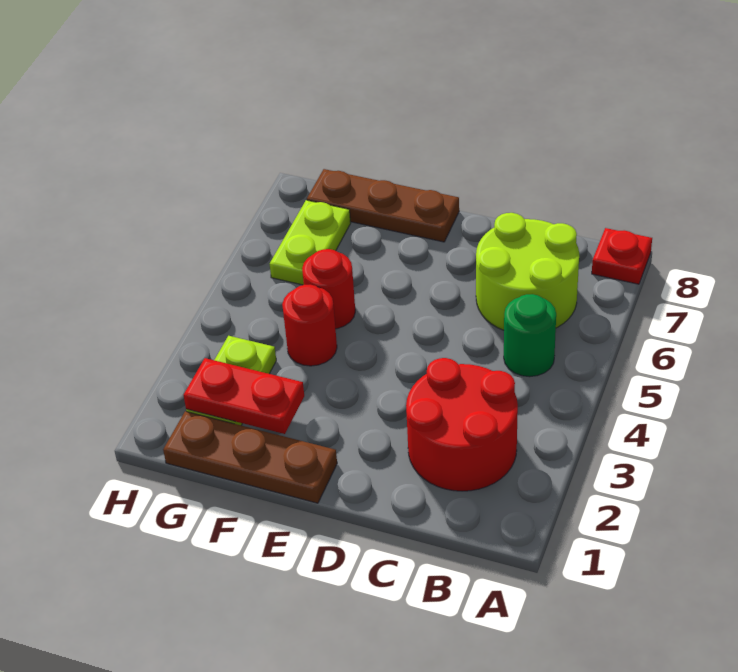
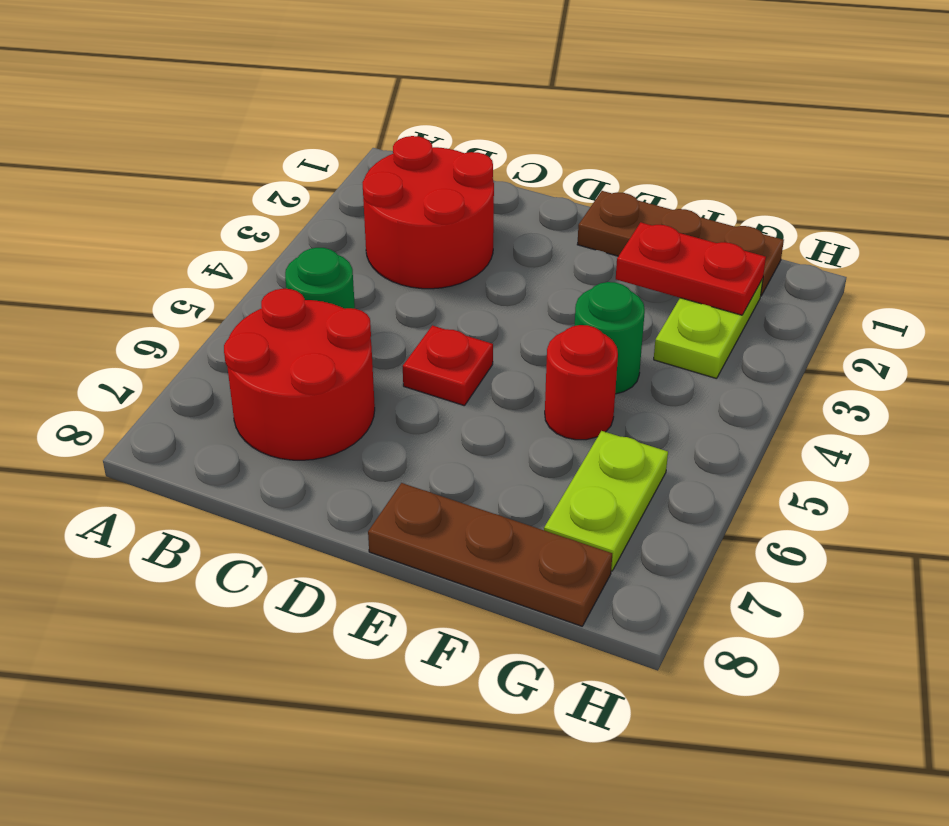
red 1x1 plate [592,228,652,284] -> red 1x1 plate moved to [403,325,493,406]
lime 2x2 round brick [476,213,579,330] -> red 2x2 round brick [224,289,375,460]
red 1x1 round brick [282,285,337,366] -> green 1x1 round brick [575,282,645,394]

